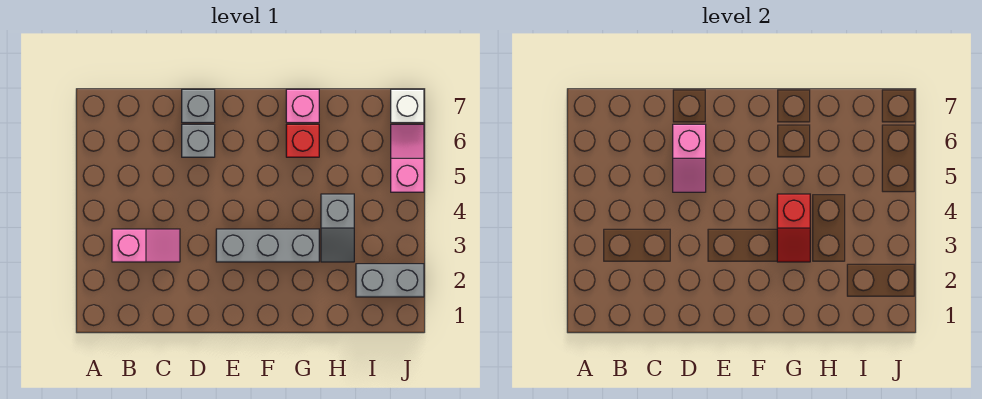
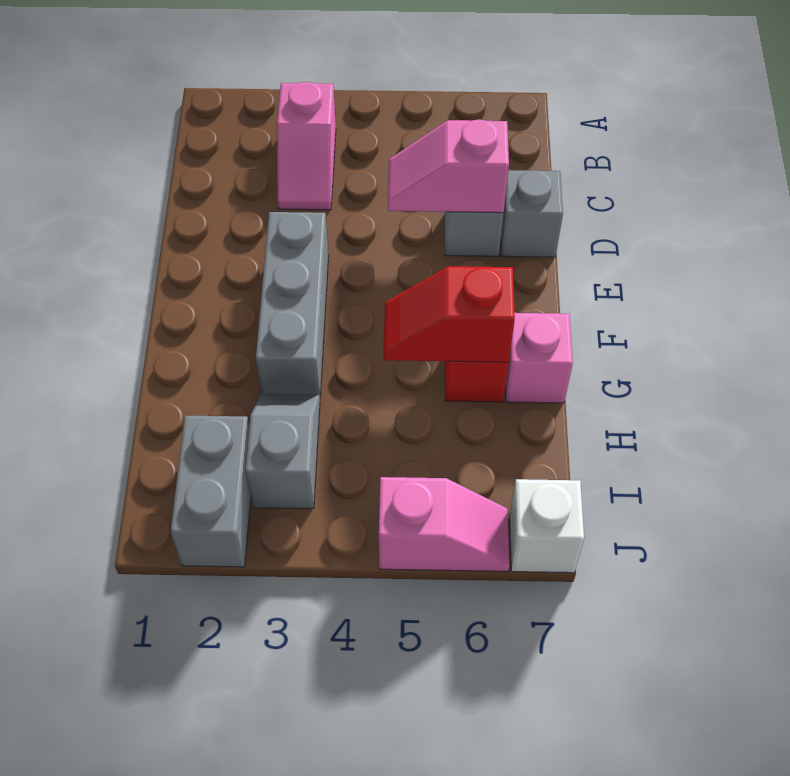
red 1x2 slope [777,194,810,262] -> red 1x2 slope moved to [383,266,515,362]
grey 1x2 slope [321,194,354,262] -> grey 1x2 slope turned to [245,394,320,509]

